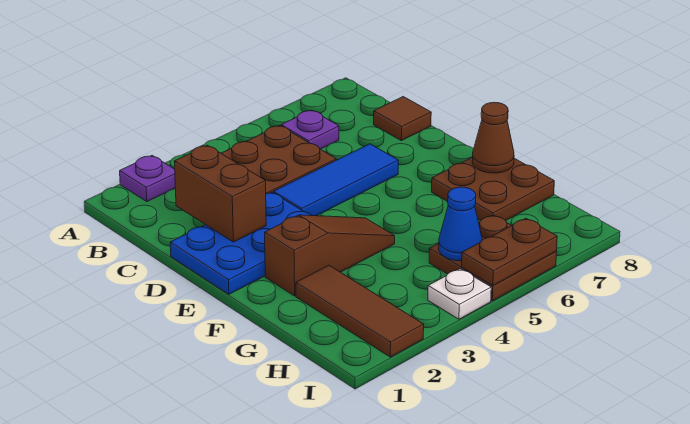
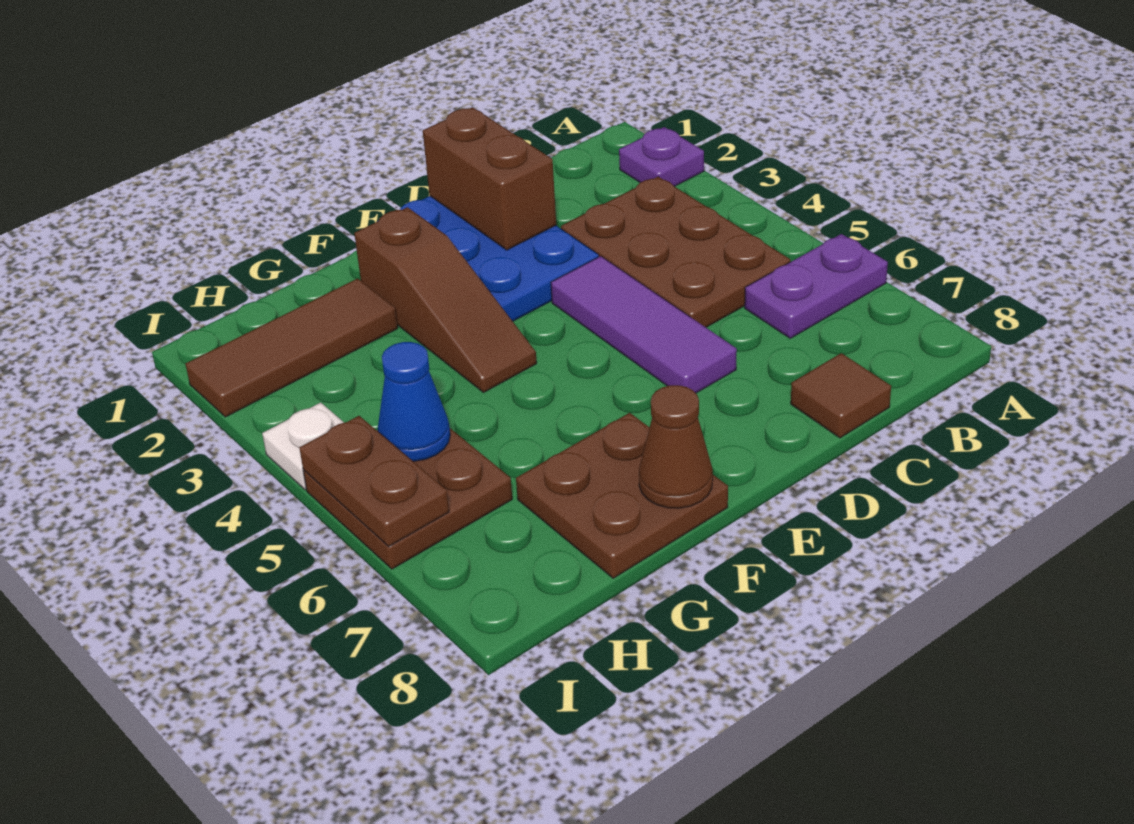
purple 1x1 plate [281,110,339,149] -> purple 1x2 plate [745,234,888,338]
brown 1x2 brick [174,145,266,242] -> brown 1x2 brick turned to [423,107,556,250]
blue 1x3 tile [273,144,398,216] -> purple 1x3 tile [551,256,737,393]

